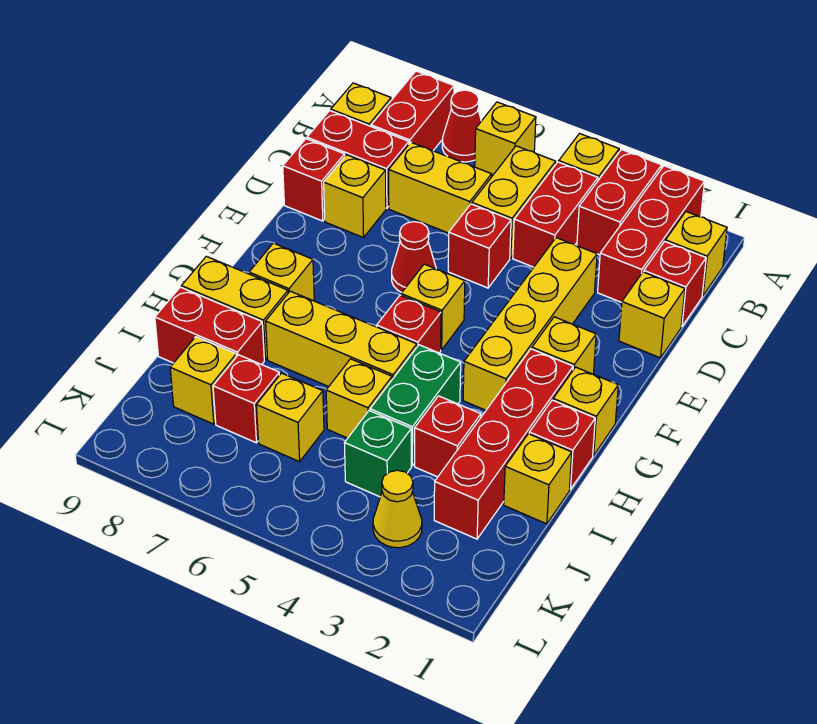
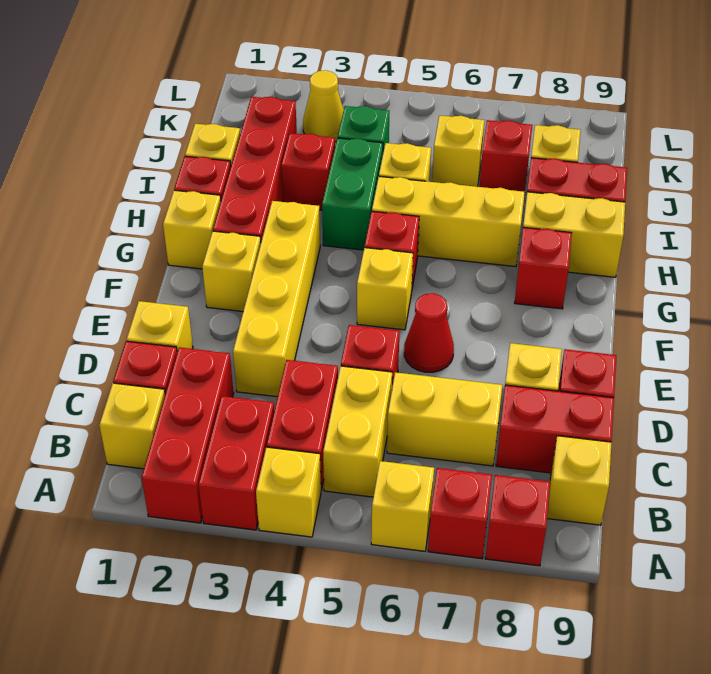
red 1x1 cone [442,90,481,162] -> red 1x1 brick [428,468,492,559]
red 1x2 brick [371,71,454,151] -> red 1x1 brick [485,475,550,566]
yellow 1x1 brick [249,243,314,300] -> red 1x1 brick [515,227,572,309]

